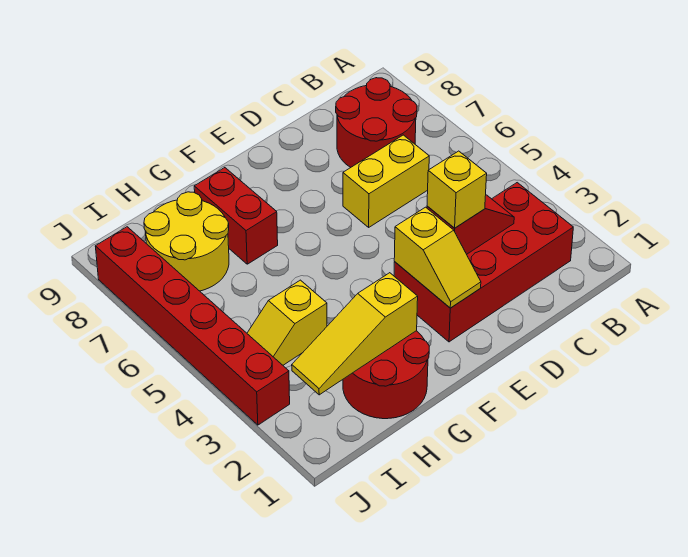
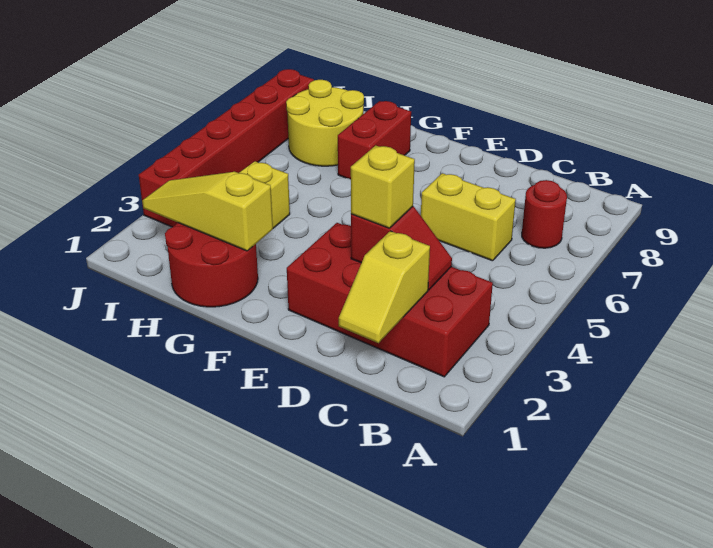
red 2x2 round brick [336,78,417,167] -> red 1x1 round brick [522,180,567,248]
yellow 1x2 slope [394,207,481,308] -> yellow 1x2 slope moved to [339,231,430,343]

